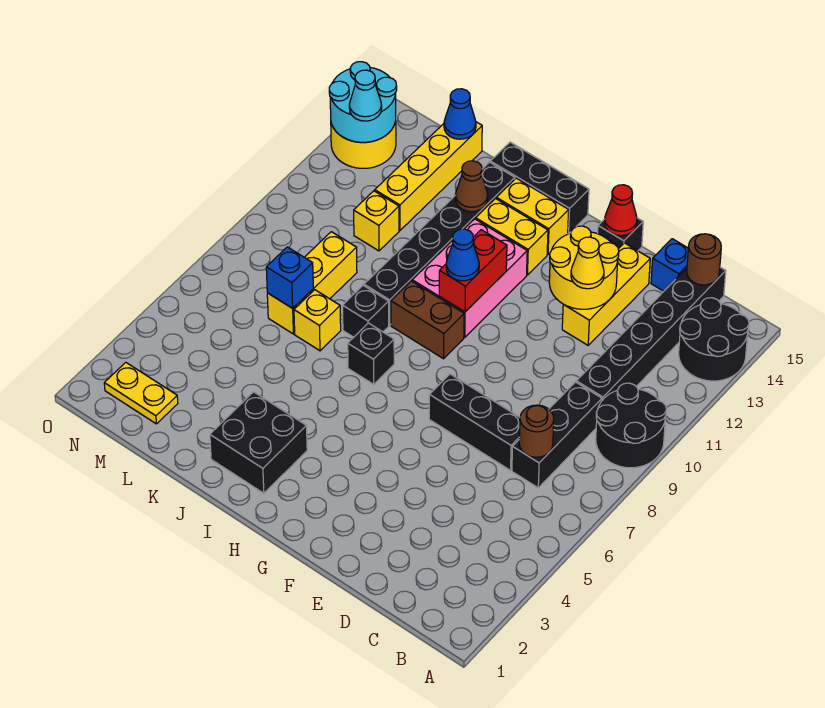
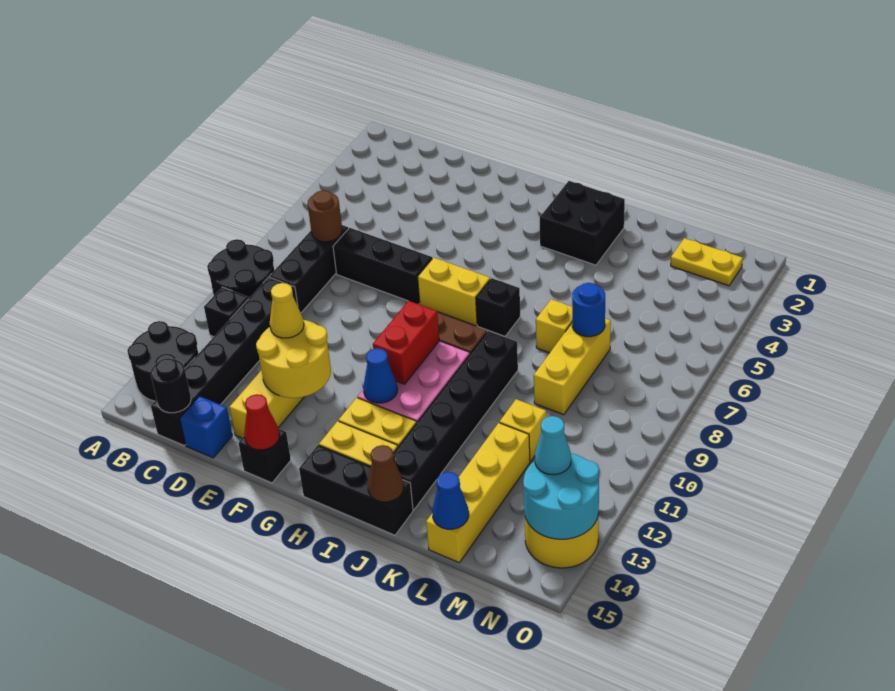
brown 1x1 round brick [687,234,721,285] -> black 1x1 round brick [151,358,191,413]
none -> yellow 1x2 brick [418,258,490,326]
blue 1x1 cone [446,229,479,281] -> blue 1x1 cone moved to [363,348,397,403]
black 1x1 brick [343,285,389,337] -> black 1x1 brick moved to [204,287,249,337]
brown 1x1 cone [455,161,488,212] -> brown 1x1 cone moved to [368,445,404,502]
blue 1x1 brick [266,247,313,308] -> blue 1x1 round brick [572,283,605,337]

